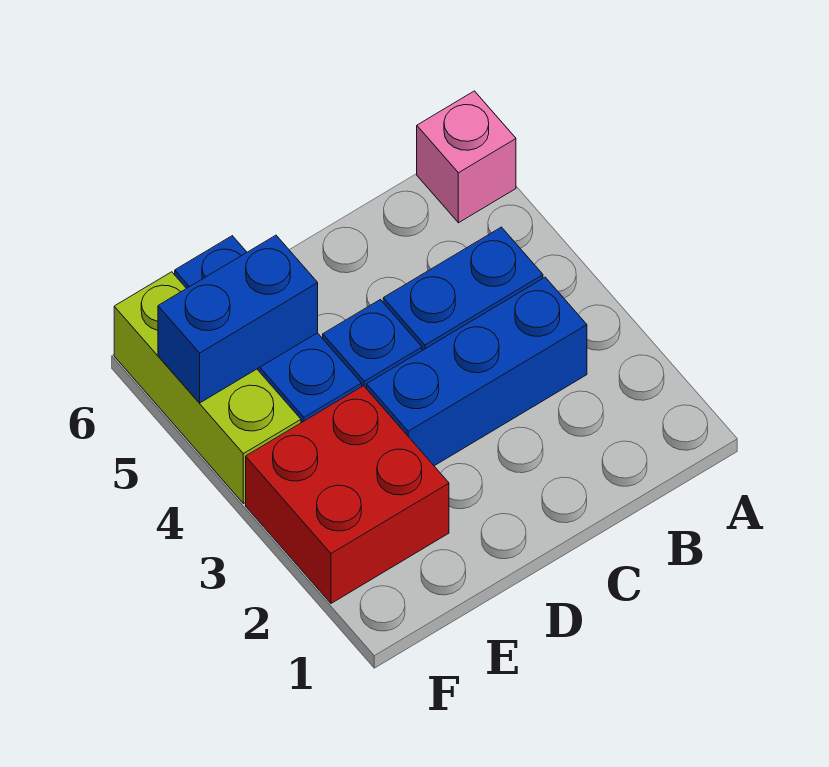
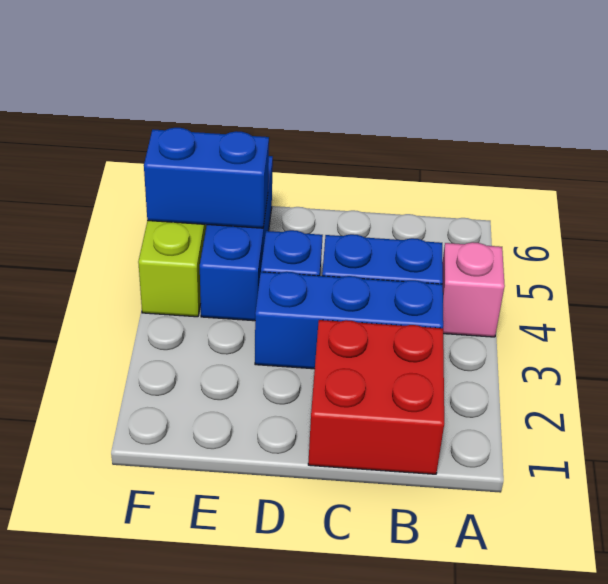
pink 1x1 brick [417,91,516,223] -> pink 1x1 brick moved to [442,242,505,337]
red 2x2 brick [246,386,449,603] -> red 2x2 brick moved to [308,320,444,474]

